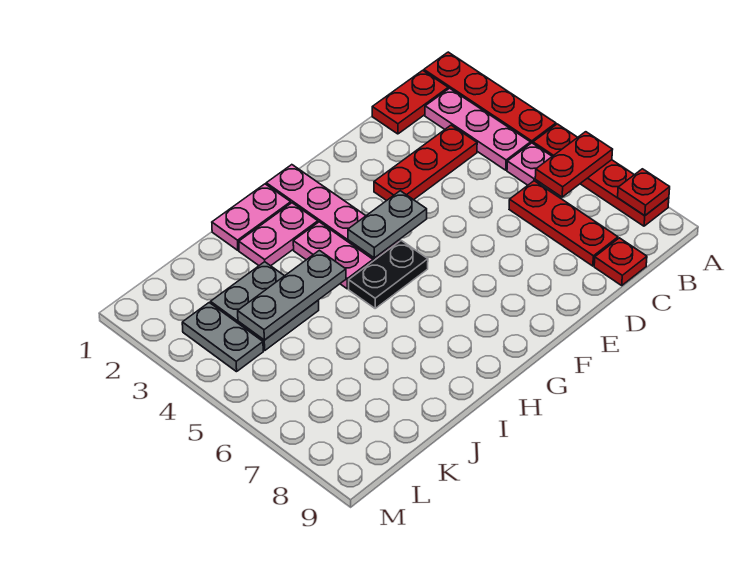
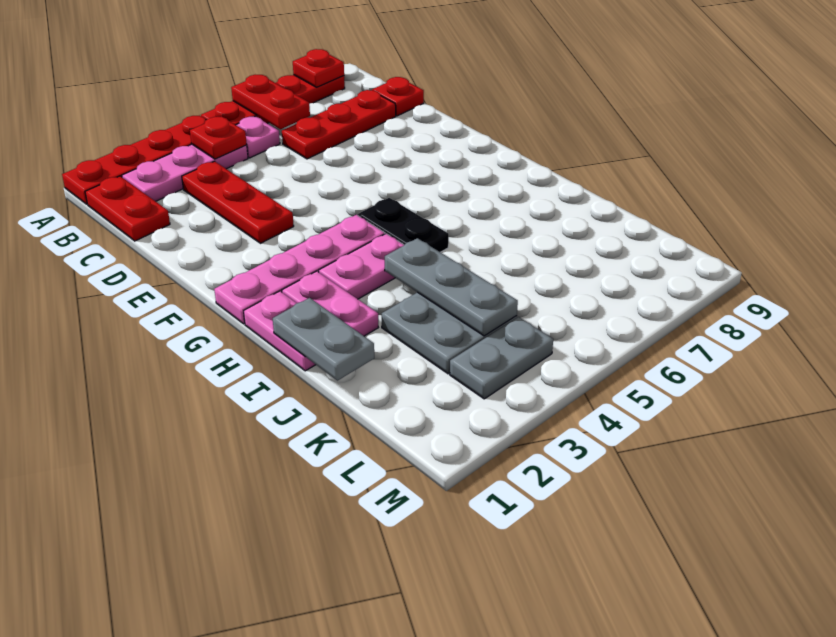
none -> red 1x1 plate [190,116,247,159]
grey 1x2 plate [348,191,427,258] -> grey 1x2 plate moved to [273,298,374,381]

